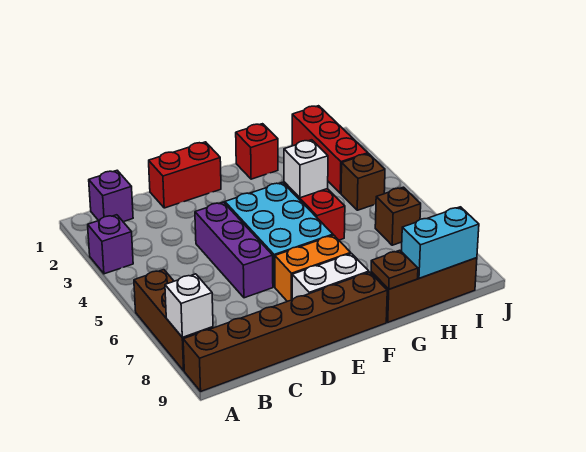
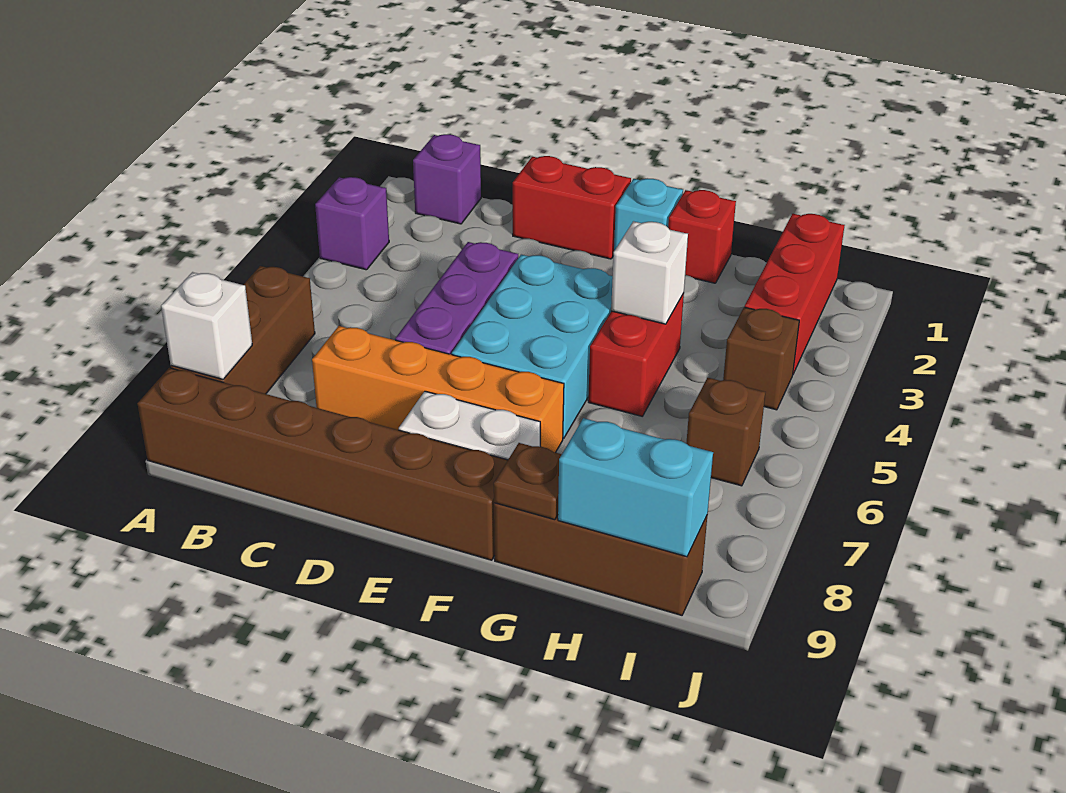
orange 1x2 brick [275,235,351,301] -> orange 1x4 brick [312,326,564,452]
none -> cyan 1x1 brick [614,178,683,251]

